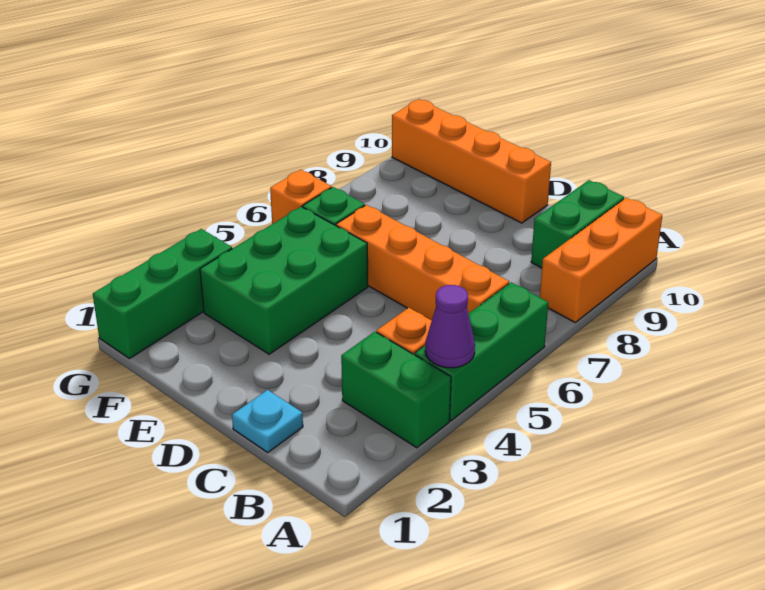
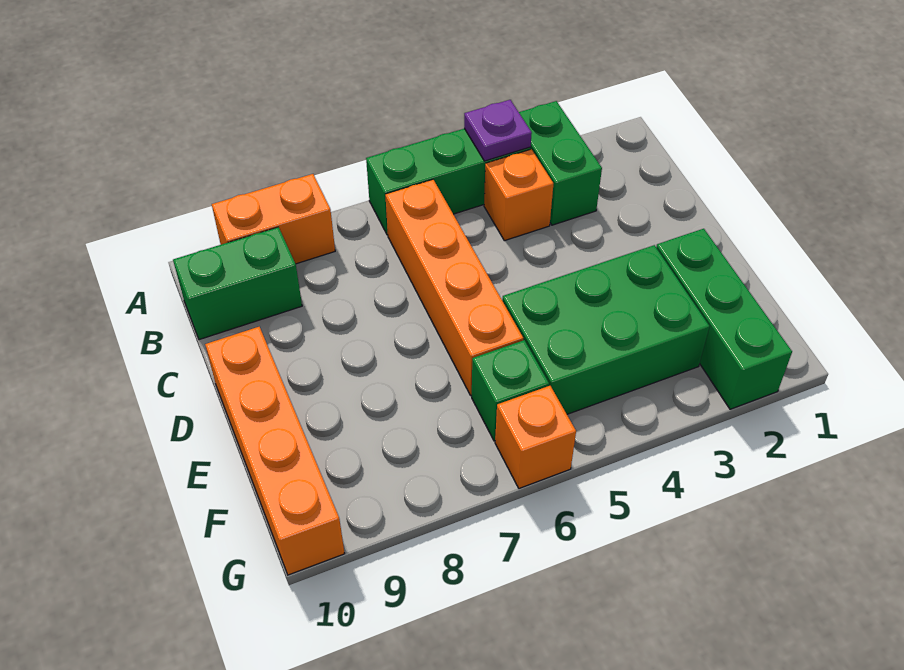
purple 1x1 cone [425,285,475,368] -> purple 1x1 plate [464,100,532,161]
orange 1x3 brick [540,198,662,322] -> orange 1x2 brick [212,174,335,264]
cyan 1x1 plate [232,390,303,452] -> none
green 1x3 brick [93,229,232,359] -> green 1x3 brick turned to [656,229,792,409]

